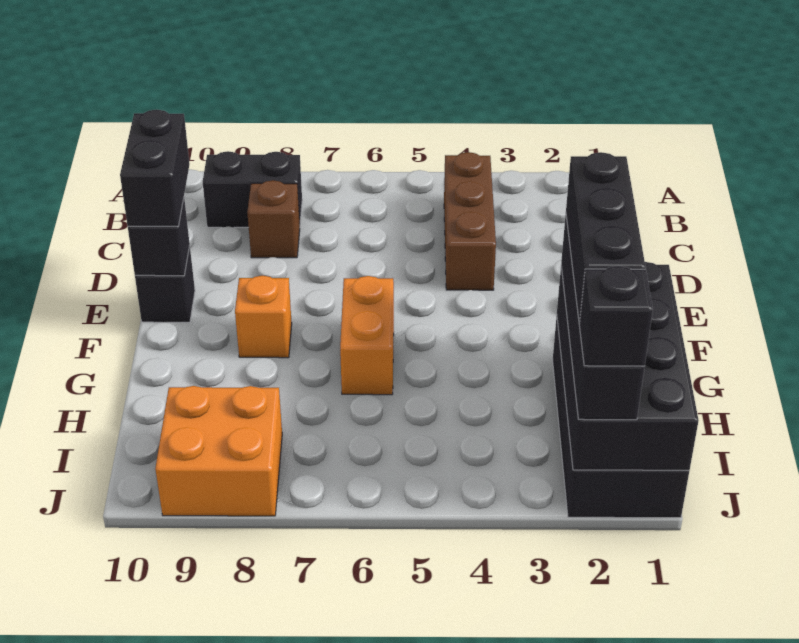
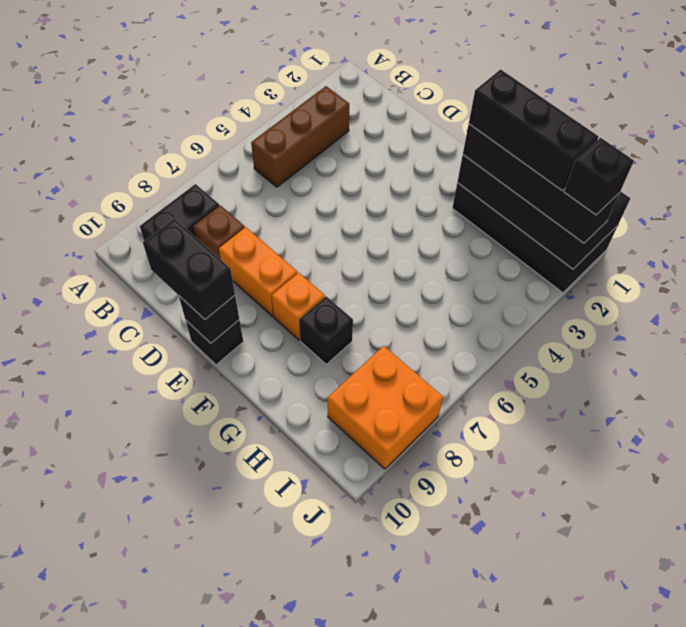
brown 1x3 brick [444,152,496,290] -> brown 1x3 brick turned to [251,86,349,187]
orange 1x2 brick [340,276,394,395] -> orange 1x2 brick moved to [219,227,297,316]
none -> black 1x1 brick [299,296,353,364]

